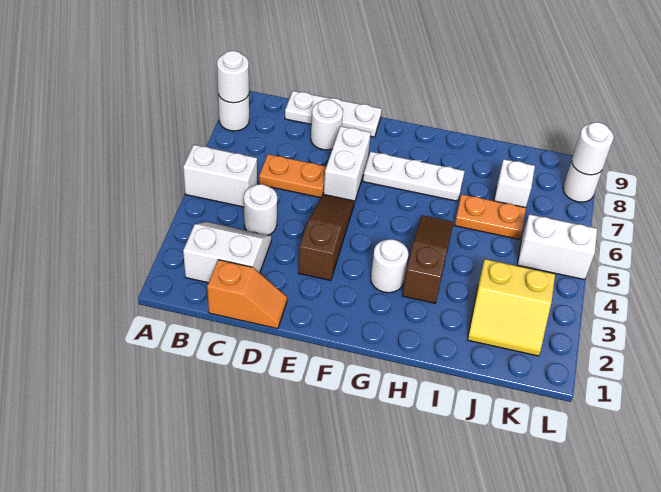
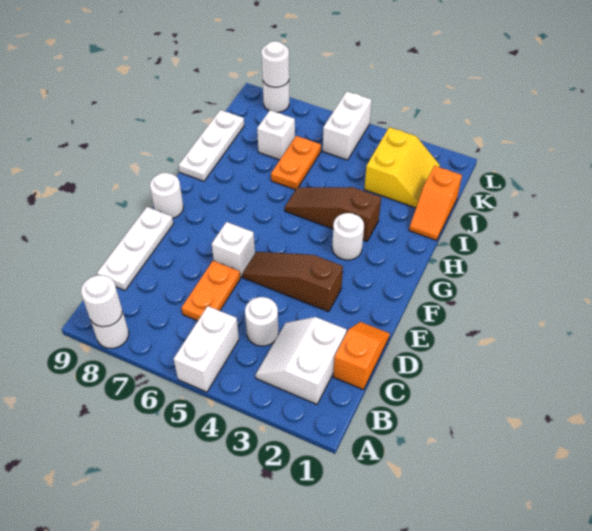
white 1x1 round brick [311,100,343,150] -> white 1x1 round brick moved to [150,173,183,218]
white 1x2 brick [324,126,371,203] -> white 1x1 brick [212,222,255,277]
white 1x3 plate [363,152,465,201] -> white 1x3 plate moved to [179,110,244,181]
none -> orange 1x2 slope [409,166,462,240]

